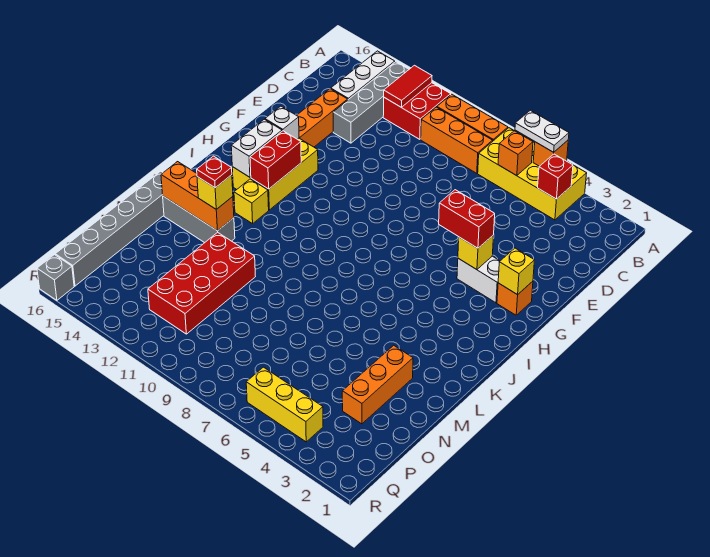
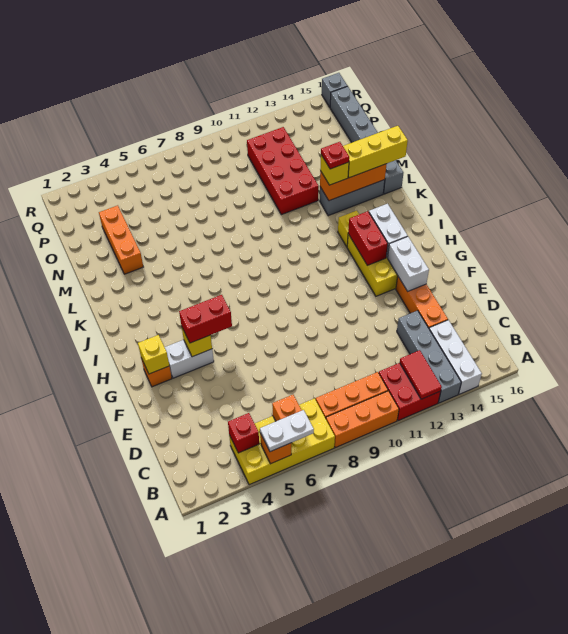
white 1x1 brick [265,106,299,139] -> white 1x2 brick [388,237,429,291]
yellow 1x3 brick [246,367,323,442] -> yellow 1x3 brick moved to [343,126,408,178]

